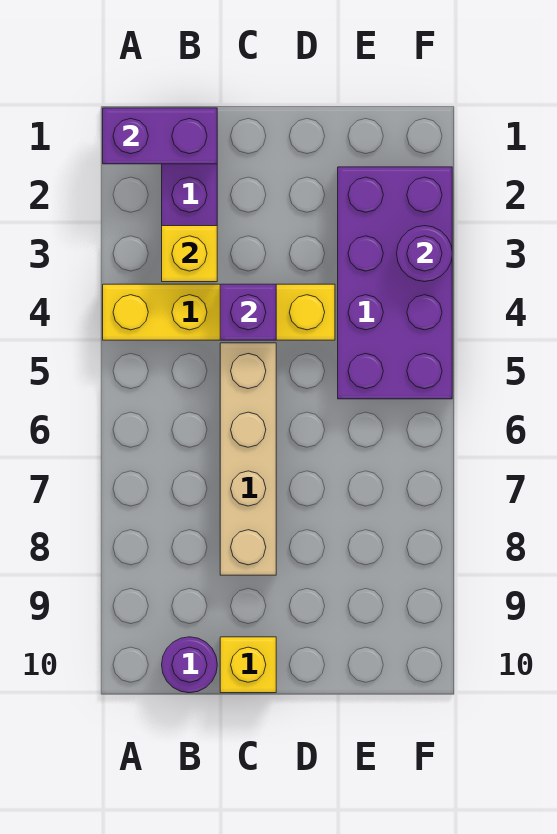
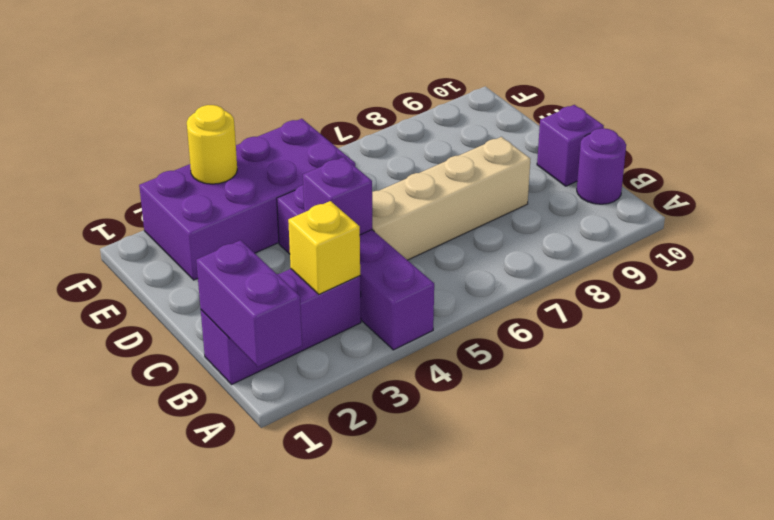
yellow 1x4 brick [103,284,335,340] -> purple 1x4 brick [277,185,434,350]
yellow 1x1 brick [220,637,276,693] -> purple 1x1 brick [537,105,604,186]
purple 1x1 round brick [397,226,452,282] -> yellow 1x1 round brick [187,105,237,184]

